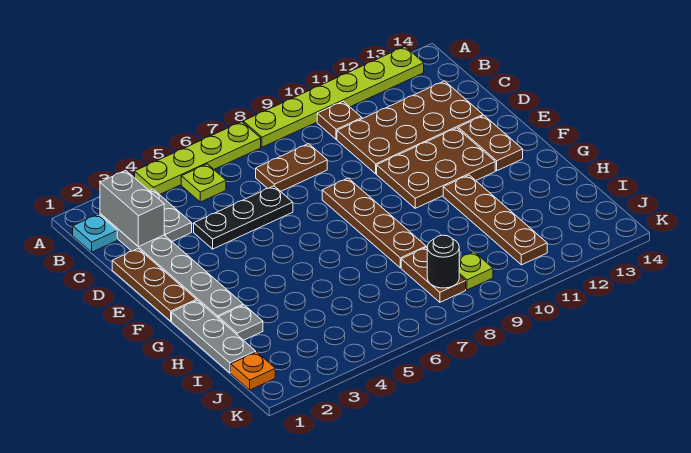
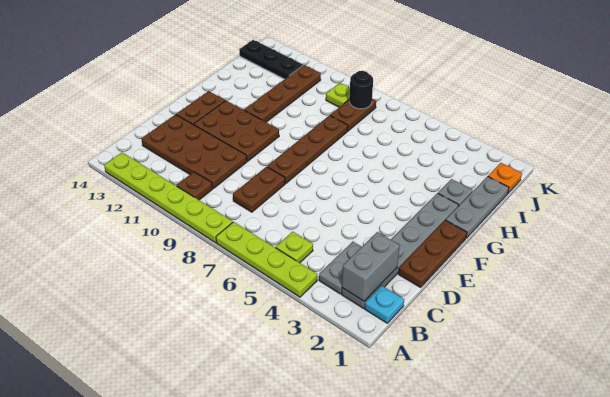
brown 1x2 plate [256,144,327,191] -> brown 1x2 plate turned to [233,167,285,212]
black 1x3 plate [194,186,293,249] -> black 1x3 plate moved to [239,40,303,79]

